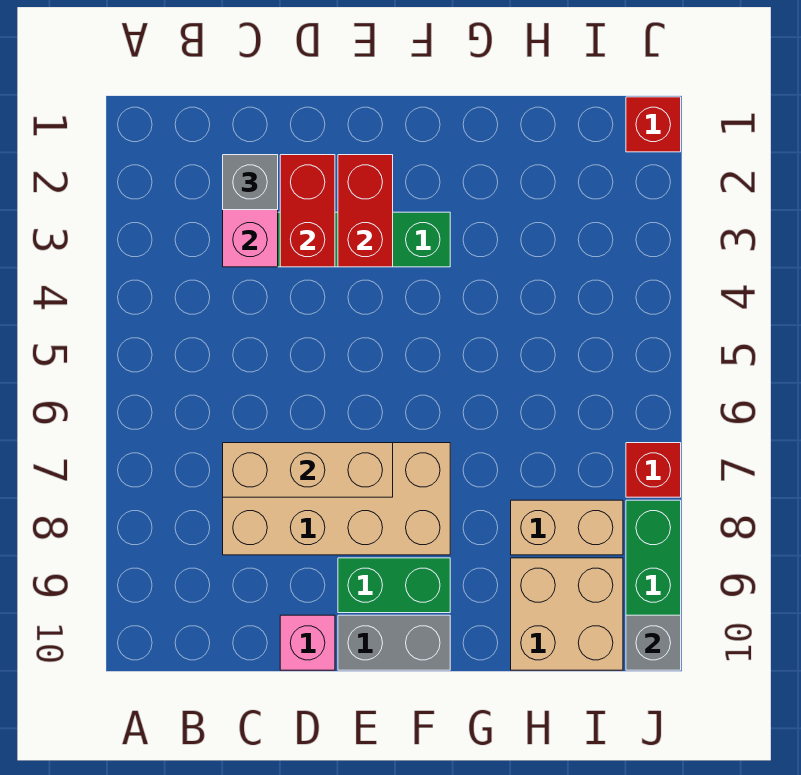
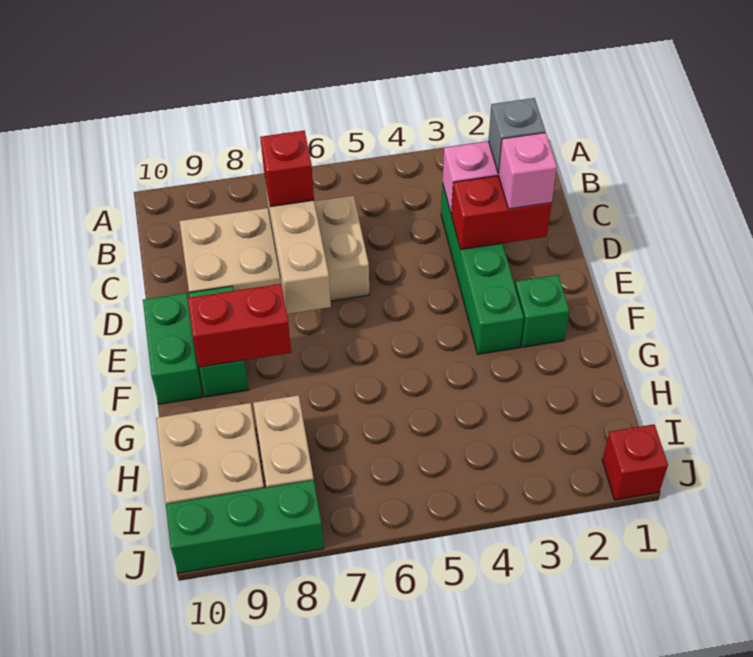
tan 2x4 brick [223,443,450,555] -> tan 2x4 brick turned to [180,196,369,301]
pink 1x1 brick [280,615,335,670] -> pink 1x1 brick moved to [499,133,557,209]
red 1x2 brick [338,155,393,267] -> red 1x2 brick moved to [188,284,291,367]
grey 1x2 brick [338,615,450,670] -> green 1x2 brick [143,293,203,404]
none -> green 1x1 brick [515,275,569,347]
red 1x1 brick [626,443,681,497] -> red 1x1 brick moved to [260,131,314,207]
grey 1x1 brick [626,615,681,670] -> none

